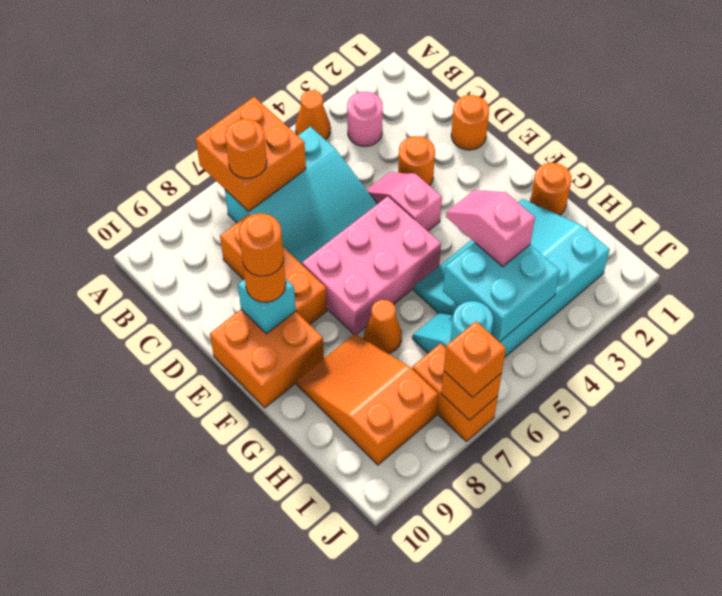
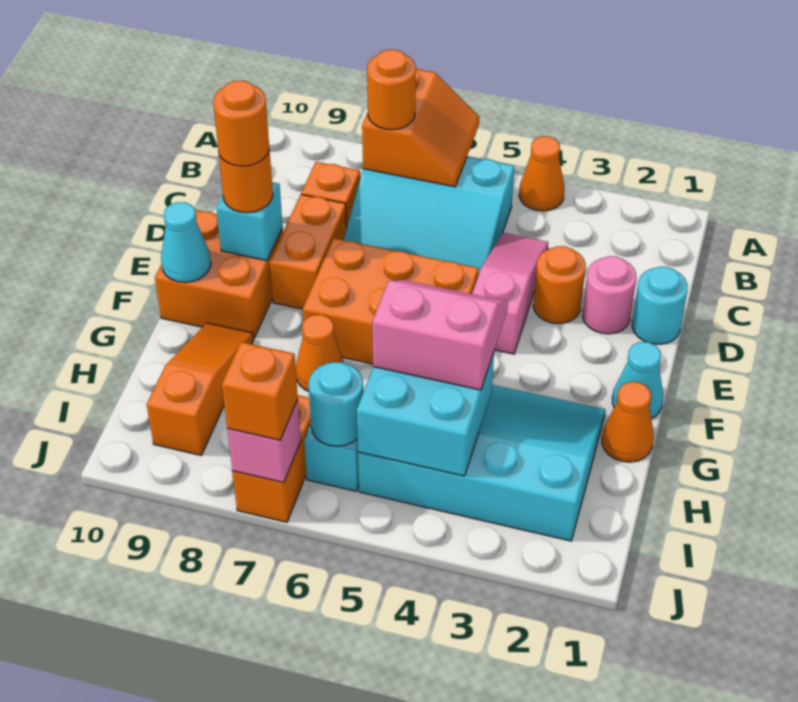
orange 2x2 brick [196,97,306,211] -> orange 2x2 slope [362,69,479,187]
pink 1x1 round brick [347,92,383,146] -> pink 1x1 round brick moved to [582,256,636,334]
orange 1x1 round brick [451,95,489,150] -> cyan 1x1 round brick [632,267,688,344]
pink 1x2 slope [367,172,442,231] -> pink 1x3 slope [472,233,548,354]
pink 2x3 brick [302,196,441,334] -> orange 2x3 brick [303,238,479,364]
none -> cyan 1x1 cone [612,342,663,419]
none -> cyan 1x1 cone [161,202,211,282]
orange 1x1 round brick [531,163,571,215] -> orange 1x1 cone [602,382,654,462]
pink 1x2 slope [446,190,535,267] -> pink 2x2 slope [372,280,508,390]
orange 2x3 slope [296,334,438,465] -> orange 1x3 slope [147,323,253,455]
orange 1x1 brick [441,371,502,420] -> pink 1x1 brick [227,400,301,483]

